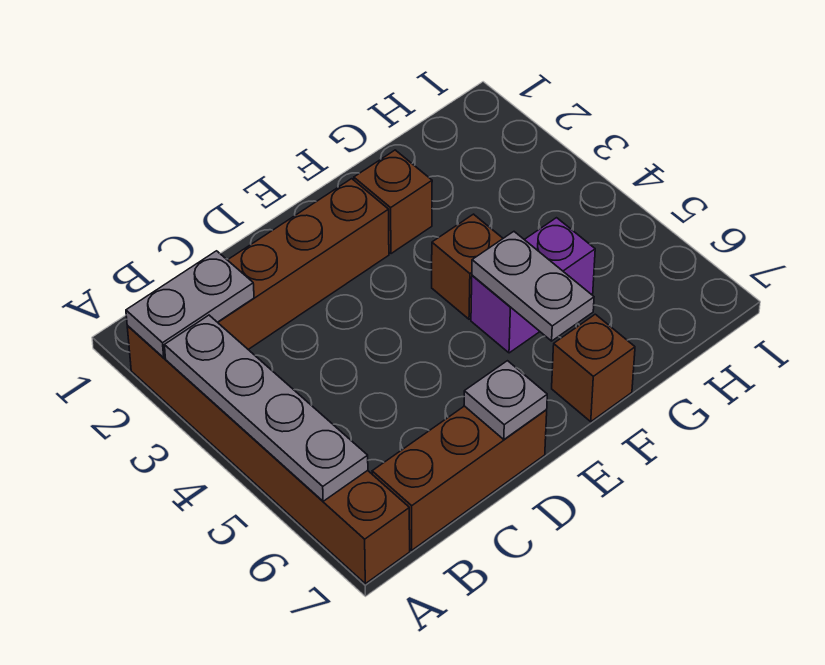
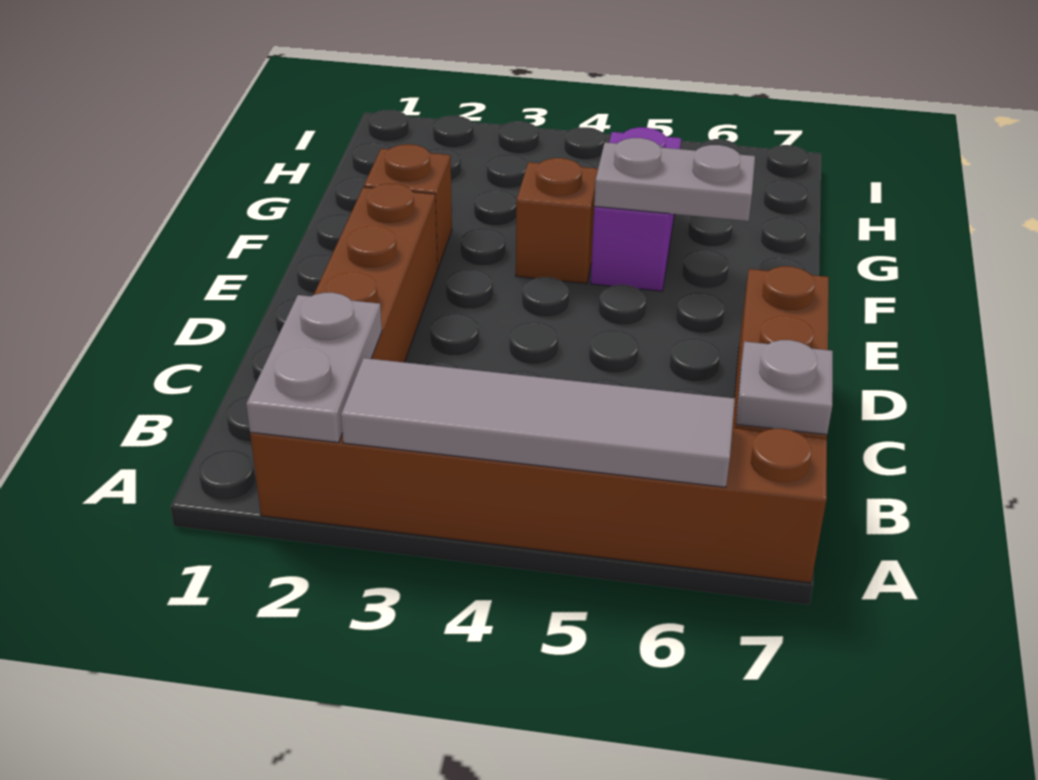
grey 1x4 plate [164,315,368,501] -> grey 1x4 tile [341,358,735,487]
grey 1x1 plate [464,361,547,440] -> grey 1x1 plate moved to [736,340,833,435]
brown 1x1 brick [552,314,635,422] -> none

